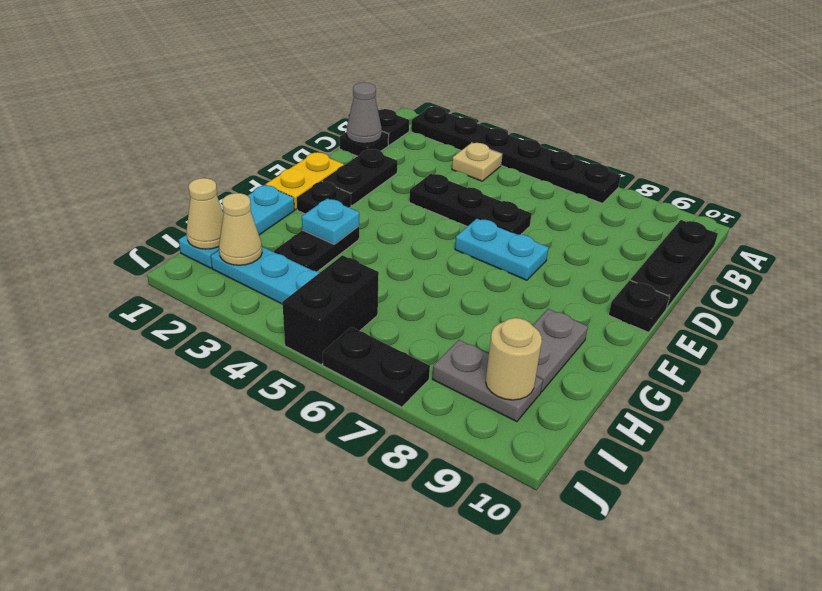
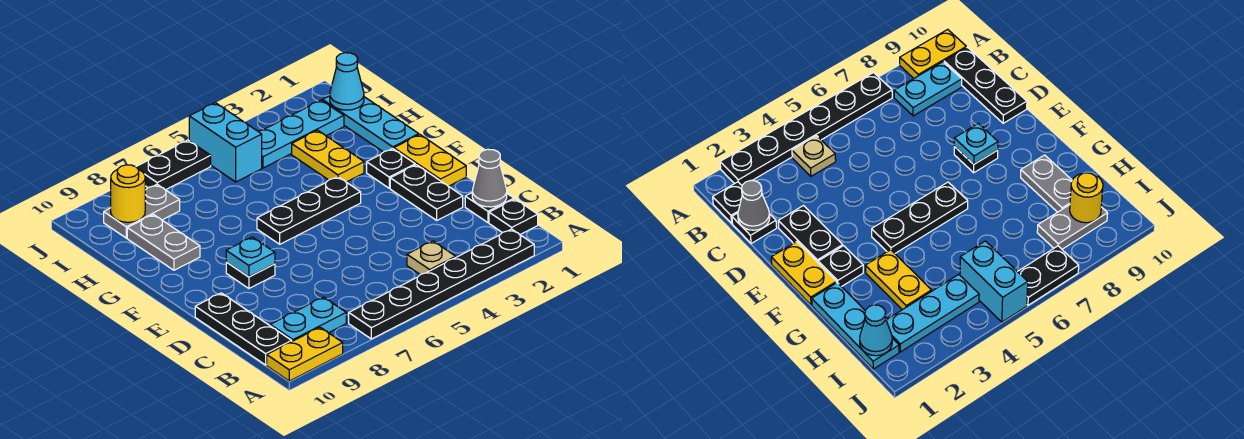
none -> yellow 1x2 plate [267,327,343,381]
black 1x3 plate [409,174,532,235] -> black 1x3 plate moved to [257,177,361,244]
cyan 1x2 plate [455,218,549,280] -> cyan 1x2 plate moved to [270,297,346,341]
black 1x1 plate [609,280,669,332] -> black 1x1 plate moved to [226,262,275,288]
black 1x2 plate [274,226,359,272] -> yellow 1x2 plate [292,130,364,182]
cyan 1x1 plate [302,198,359,244] -> cyan 1x1 plate moved to [226,237,275,277]
tan 1x1 cone [187,178,224,249] -> cyan 1x1 cone [330,53,364,110]
tan 1x1 cone [219,193,262,265] -> none
black 1x2 brick [282,255,379,365] -> cyan 1x2 brick [189,103,262,182]
tan 1x1 round brick [486,318,542,400] -> yellow 1x1 round brick [111,165,145,222]

